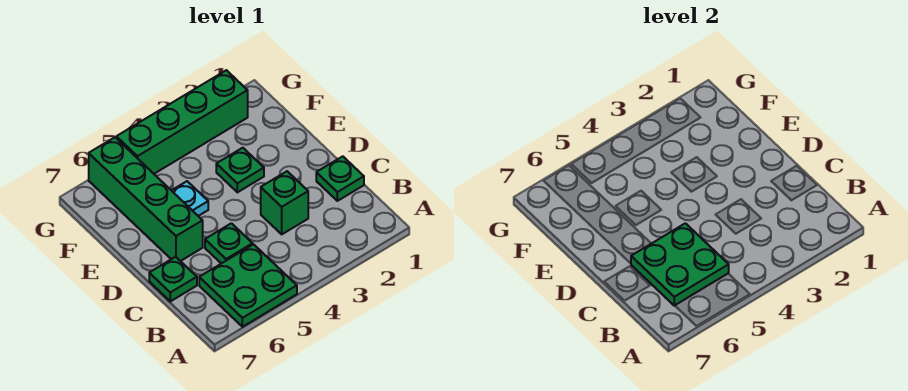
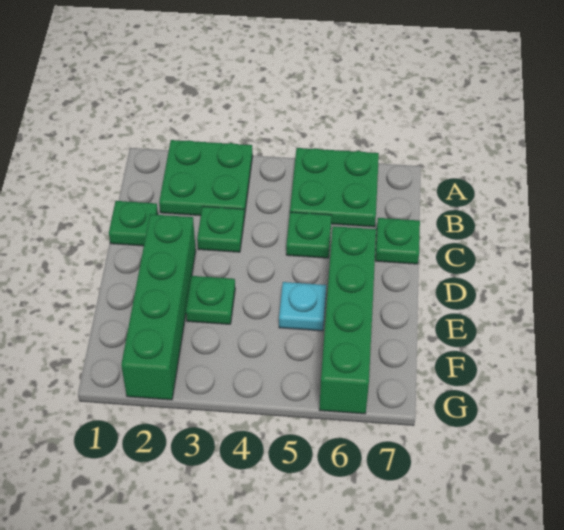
green 2x2 plate [631,223,729,306] -> green 2x2 plate moved to [159,140,253,218]
green 1x1 brick [261,171,308,234] -> green 1x1 plate [197,206,244,252]
green 1x4 brick [116,70,248,174] -> green 1x4 brick turned to [121,214,196,400]

